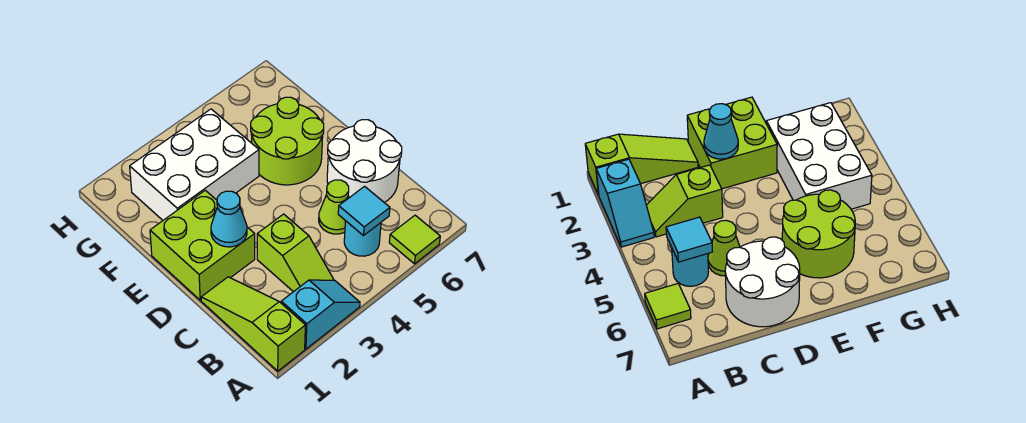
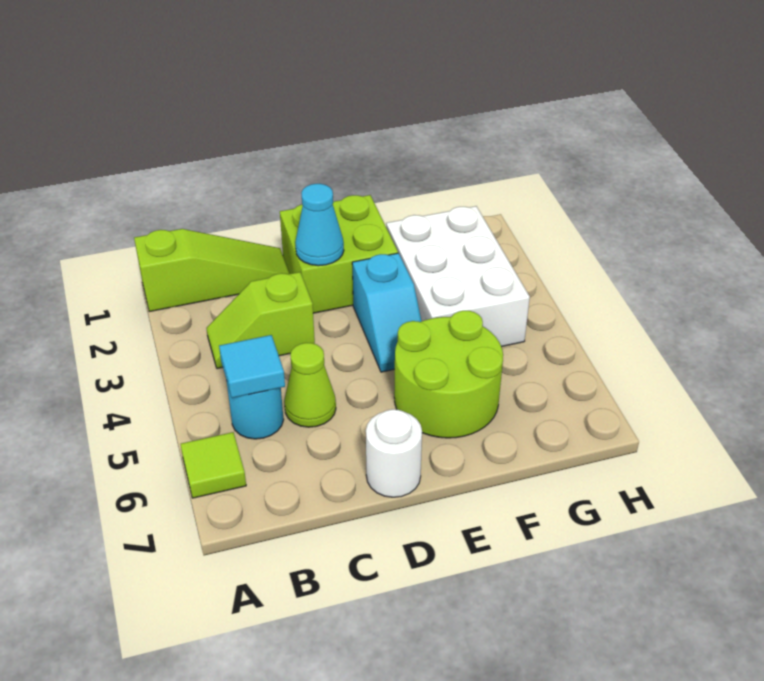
cyan 1x2 slope [281,280,360,349] -> cyan 1x2 slope moved to [352,253,422,372]
white 2x2 round brick [327,120,402,203] -> white 1x1 round brick [366,409,422,497]

